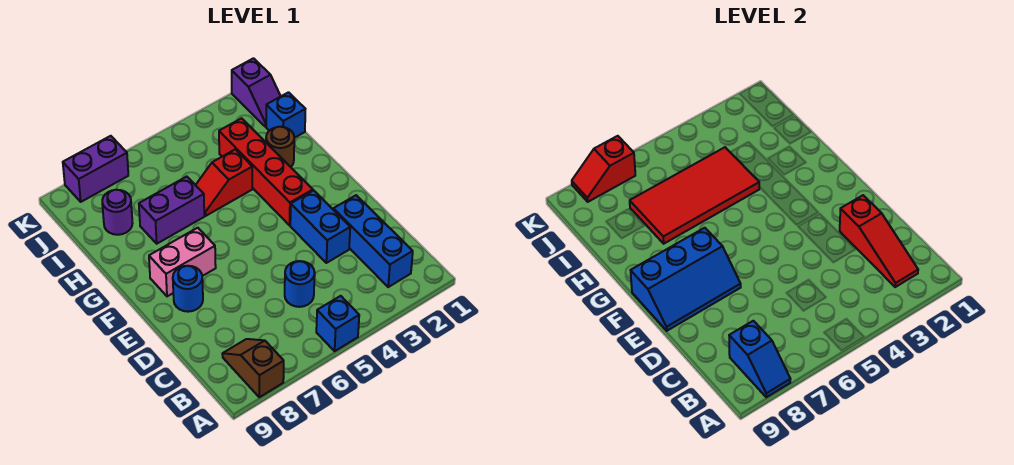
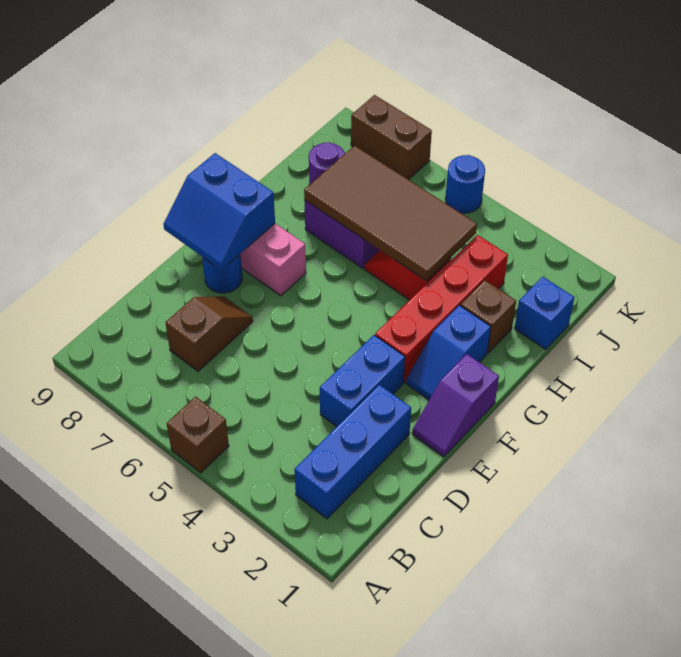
blue 1x1 brick [316,296,359,351] -> brown 1x1 brick [167,397,229,473]
brown 1x2 slope [222,339,284,397] -> brown 1x2 slope moved to [165,296,253,371]
blue 1x2 slope [729,321,790,397] -> blue 1x2 slope moved to [406,305,491,400]
red 1x3 slope [840,195,918,287] -> none
blue 1x1 round brick [285,261,315,307] -> blue 1x1 round brick moved to [446,155,485,213]
blue 2x3 slope [631,228,741,331] -> blue 2x2 slope [163,153,275,270]
brown 1x1 round brick [266,127,294,167] -> brown 1x1 brick [460,280,516,353]
red 2x4 tile [630,147,759,244] -> brown 2x4 tile [304,146,477,281]
purple 1x2 slope [232,58,281,127] -> purple 1x2 slope moved to [412,354,499,457]
purple 1x2 brick [63,136,128,202] -> brown 1x2 brick [351,95,432,180]
red 1x2 slope [572,136,635,202] -> none

